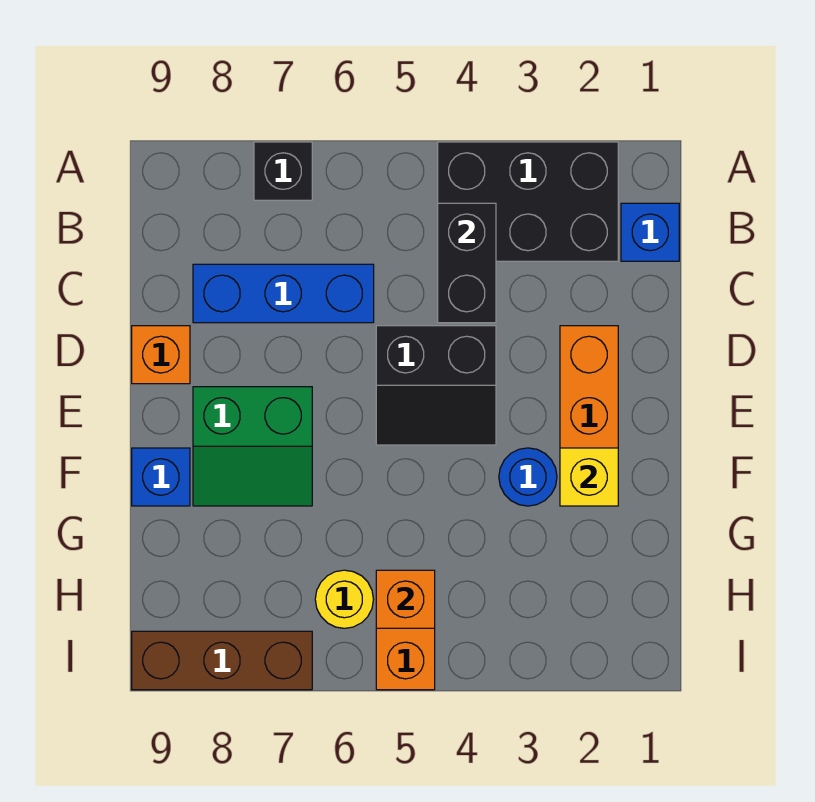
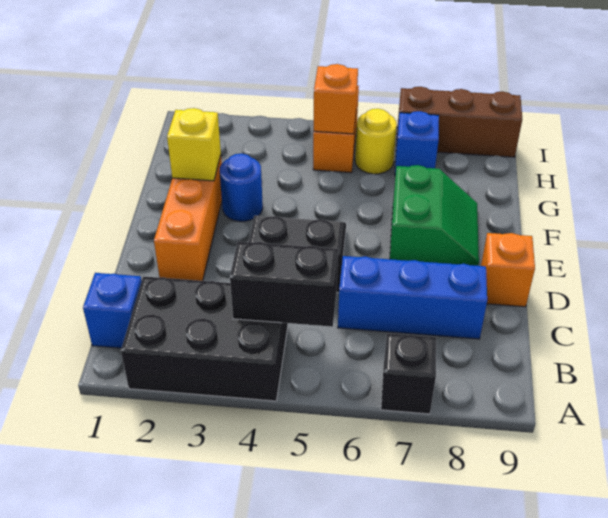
black 1x2 brick [438,203,496,323] -> black 1x2 brick turned to [230,242,338,327]
green 2x2 slope [193,387,312,506] -> green 2x2 slope turned to [390,165,479,266]
blue 1x1 brick [132,448,190,506] -> blue 1x1 brick moved to [395,111,439,176]

